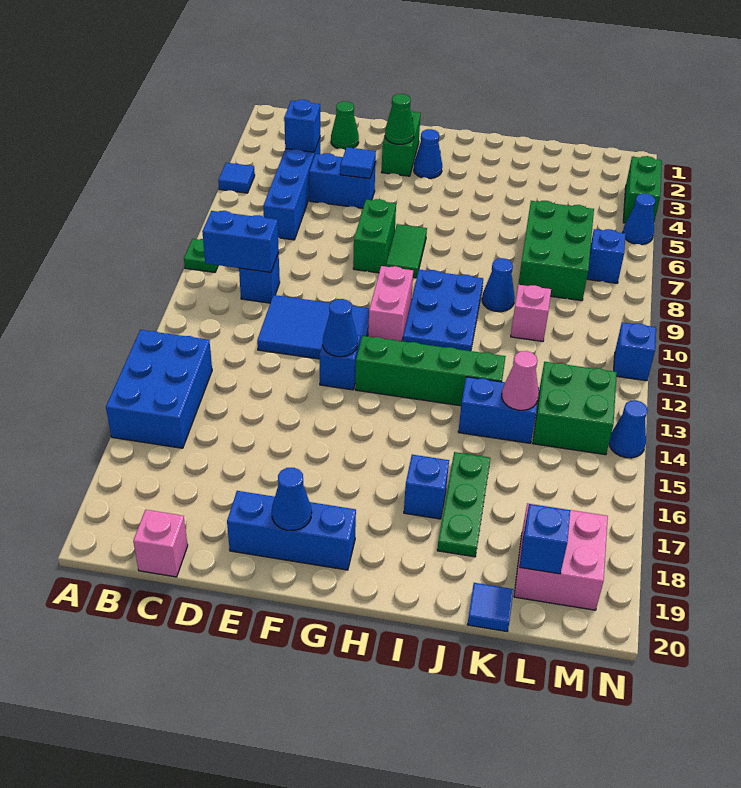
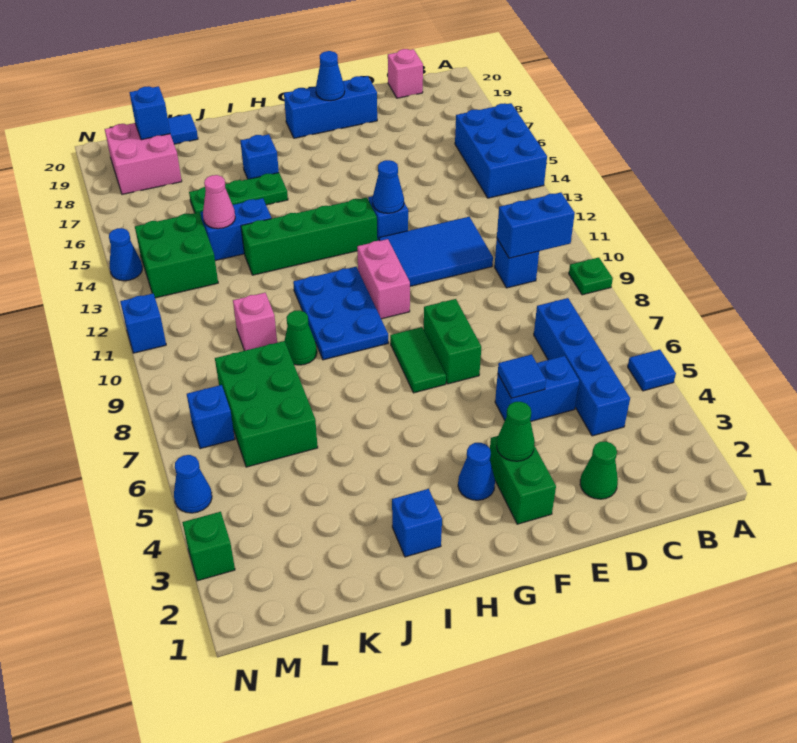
blue 1x1 brick [284,100,320,152] -> blue 1x1 brick moved to [392,489,442,557]
blue 1x1 cone [482,258,515,312] -> green 1x1 cone [285,310,317,365]
green 1x3 plate [437,452,490,557] -> green 1x3 plate turned to [189,173,288,217]
green 1x2 brick [623,156,662,223] -> green 1x1 brick [182,512,235,581]

